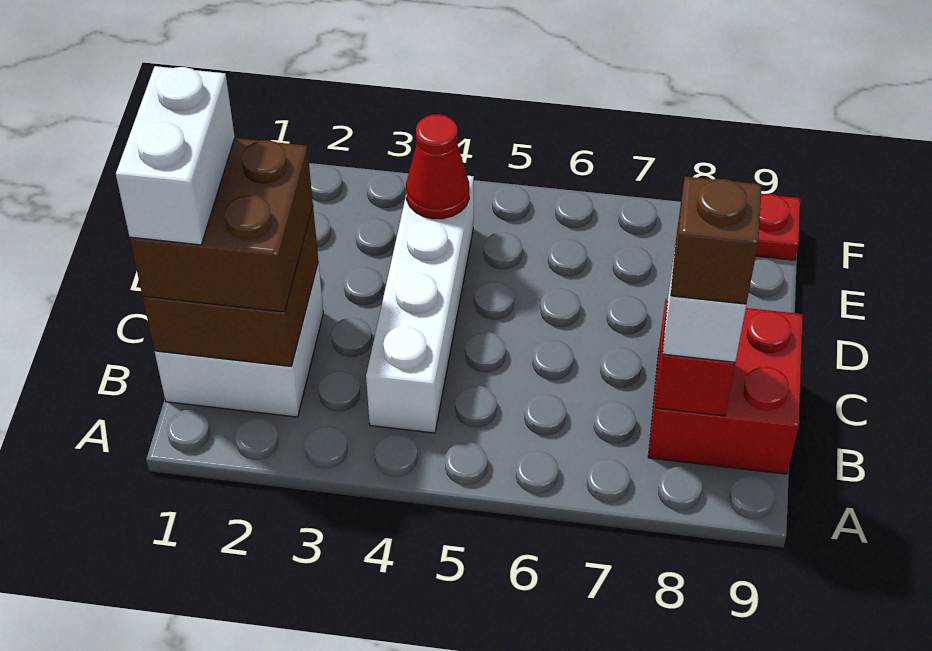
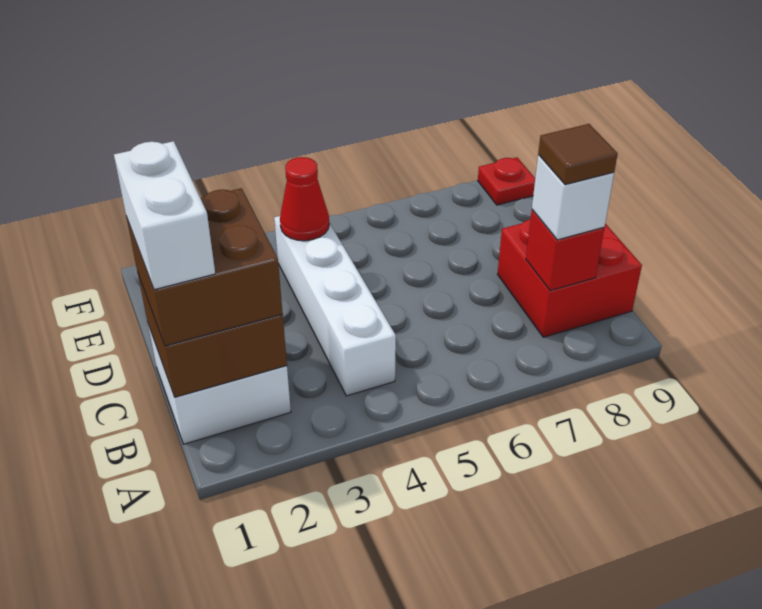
brown 1x1 brick [671,176,762,304] -> brown 1x1 tile [538,124,618,185]

